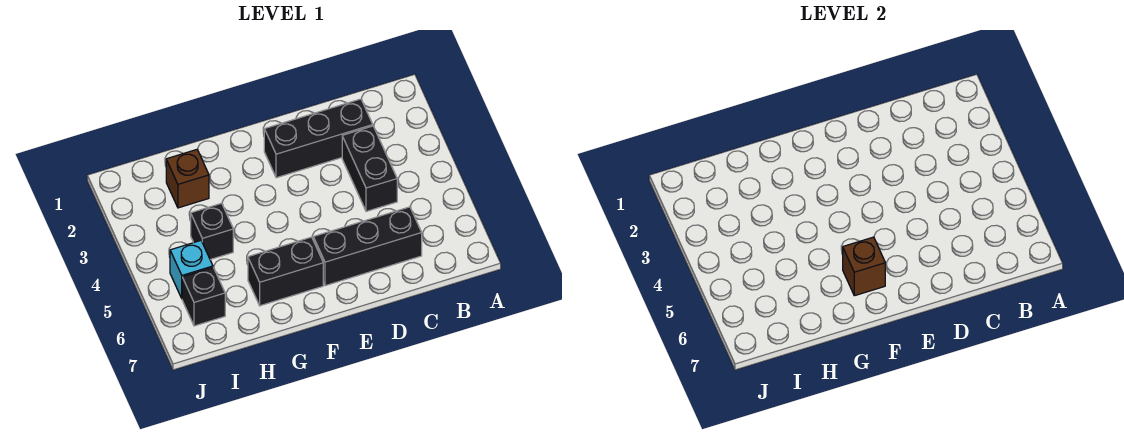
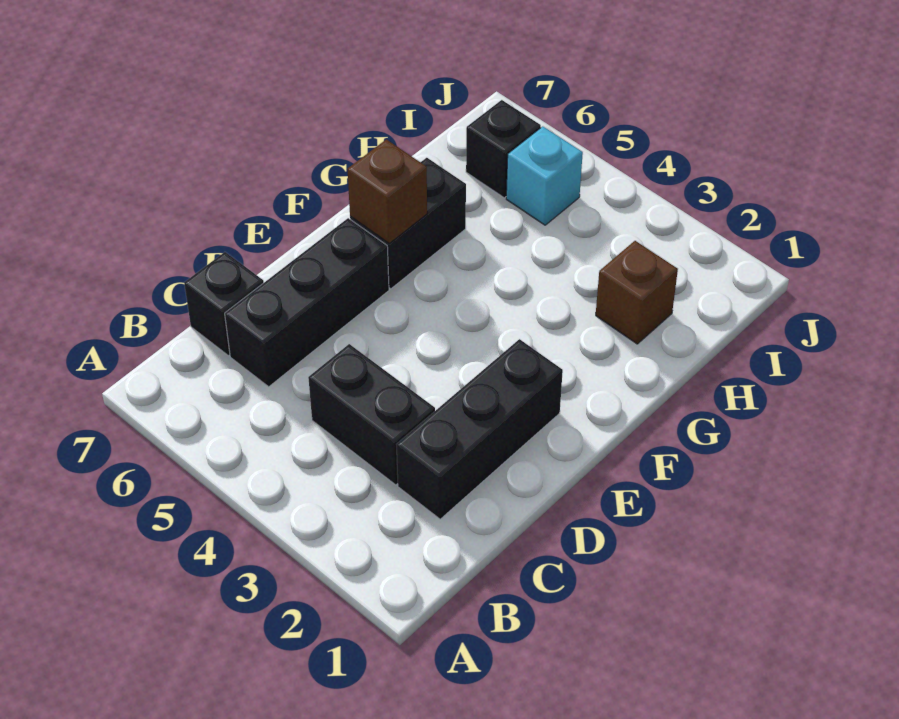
black 1x1 brick [191,203,233,260] -> black 1x1 brick moved to [184,252,264,356]

